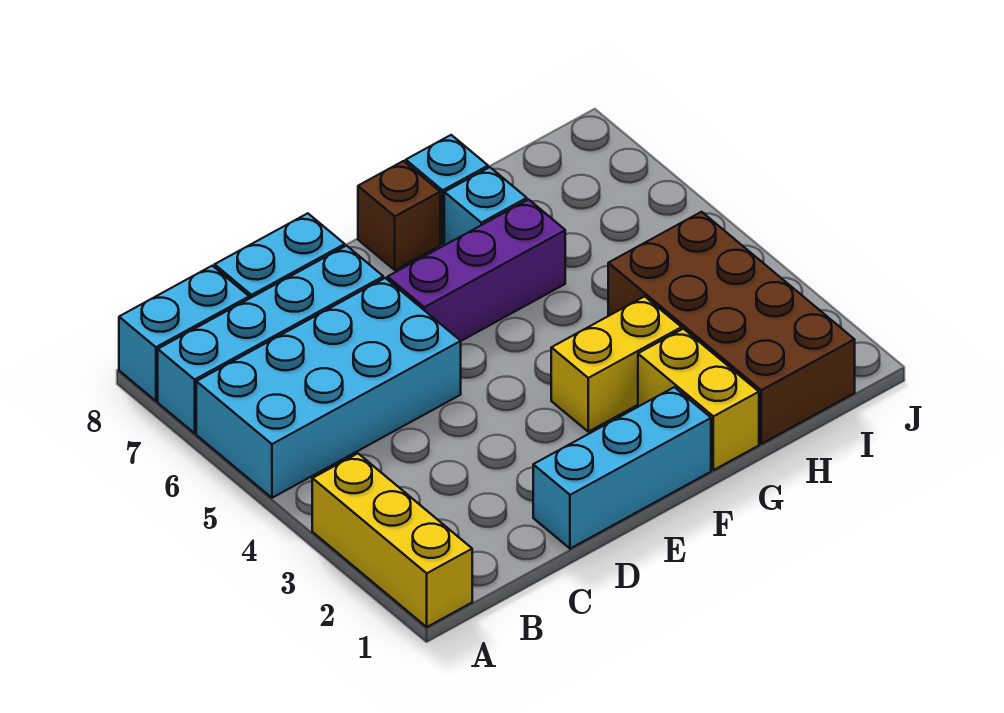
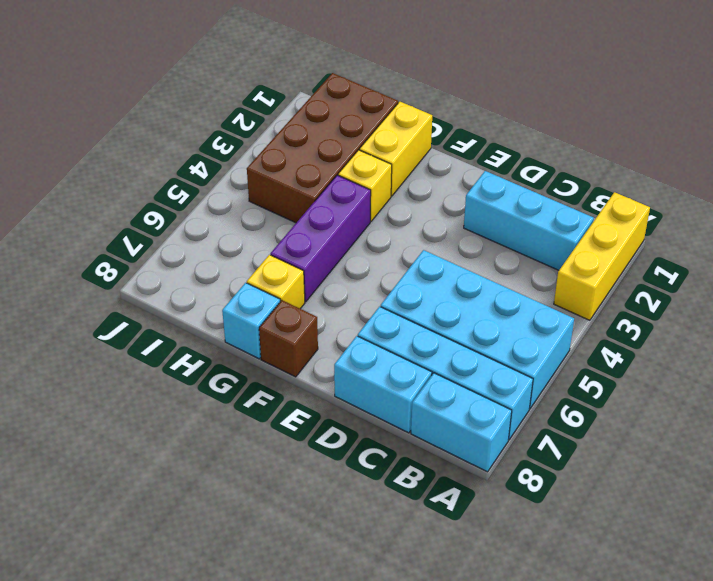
cyan 1x3 brick [533,387,711,549] -> cyan 1x3 brick moved to [464,171,594,270]
purple 1x3 brick [388,200,565,341] -> purple 1x3 brick turned to [270,175,371,302]
yellow 1x2 brick [551,296,682,432] -> yellow 1x1 brick [338,150,392,221]
cyan 1x1 brick [444,167,527,245] -> yellow 1x1 brick [247,255,305,309]

